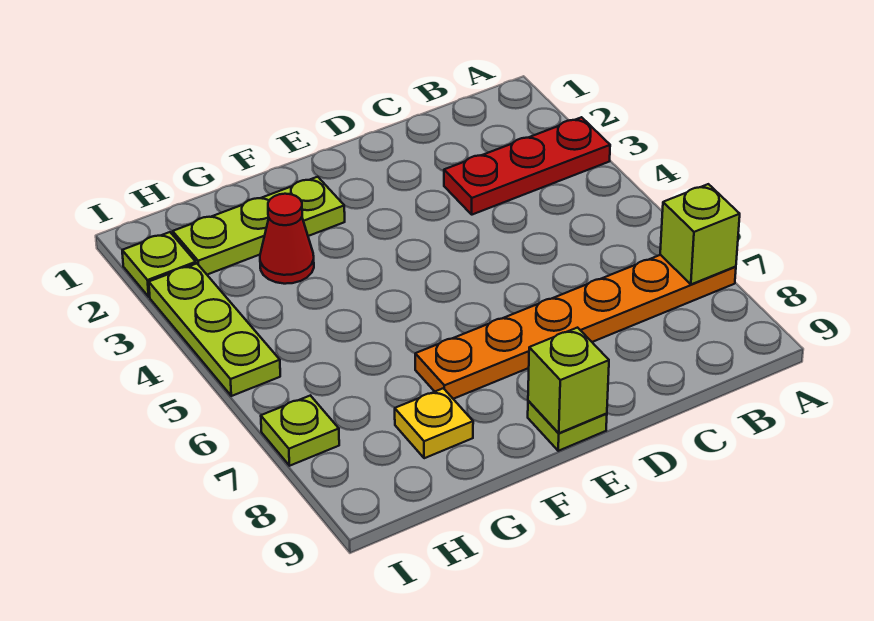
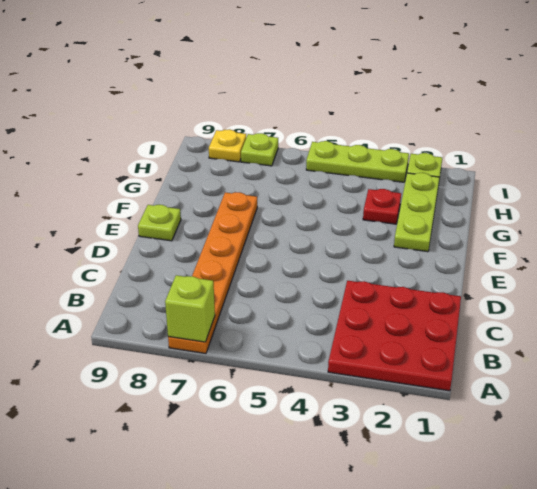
red 1x3 plate [444,117,610,215] -> red 3x3 plate [328,281,461,391]
lime 1x1 brick [528,328,609,433] -> none
red 1x1 cone [260,194,314,284] -> red 1x1 plate [363,189,401,224]
yellow 1x1 plate [395,388,473,458] -> yellow 1x1 plate moved to [209,129,246,162]

